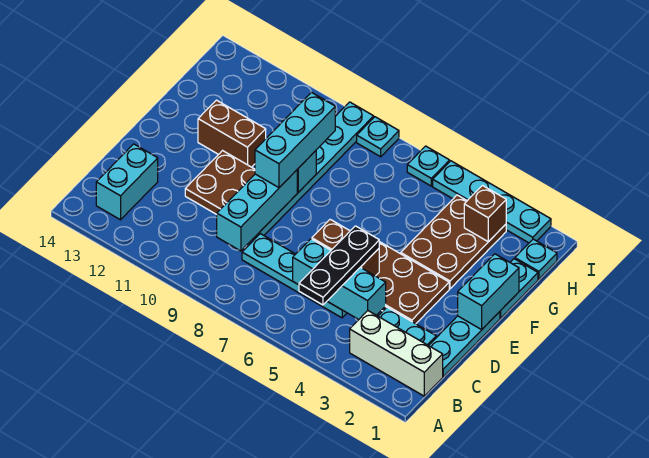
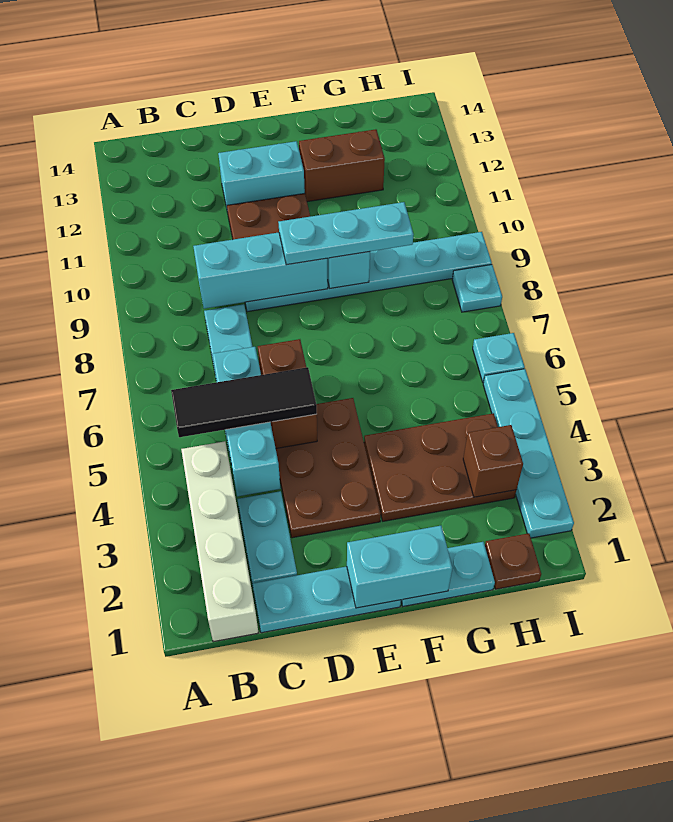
white 1x3 brick [350,311,443,396] -> white 1x4 brick [181,441,258,642]
black 1x3 plate [299,226,379,305] -> black 1x3 tile [171,367,317,437]
cyan 1x2 brick [96,144,158,220] -> cyan 1x2 brick moved to [218,141,305,208]
cyan 1x3 brick [255,93,335,188] -> cyan 1x3 plate [278,202,414,265]
brown 1x2 brick [198,100,266,167] -> brown 1x2 brick turned to [299,129,385,202]
cyan 1x1 plate [515,239,557,279] -> brown 1x1 plate [485,533,541,589]

